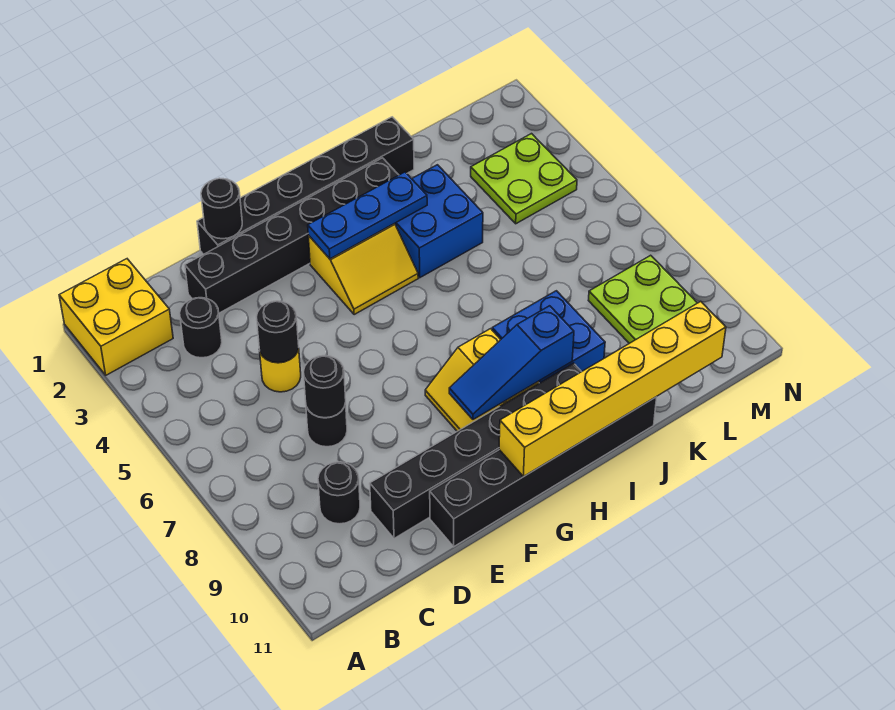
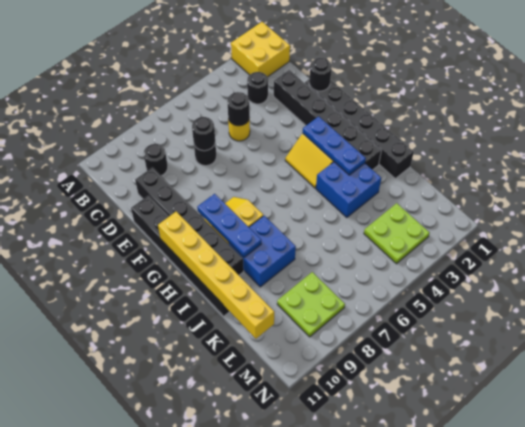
blue 1x3 slope [449,306,574,419] -> blue 1x3 plate [197,194,261,257]

